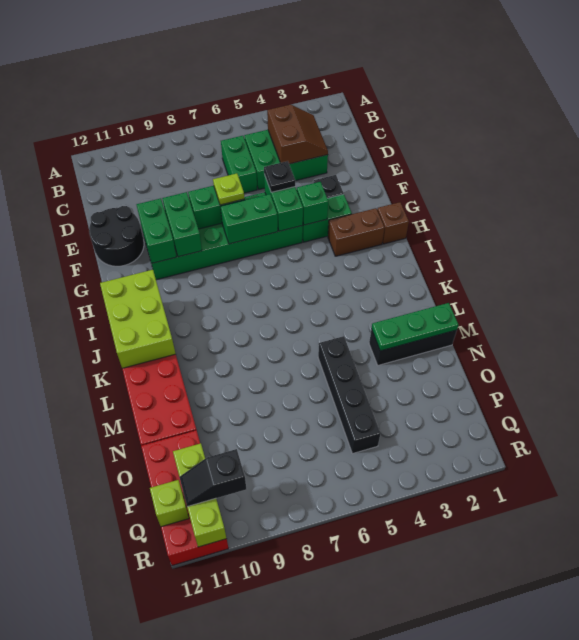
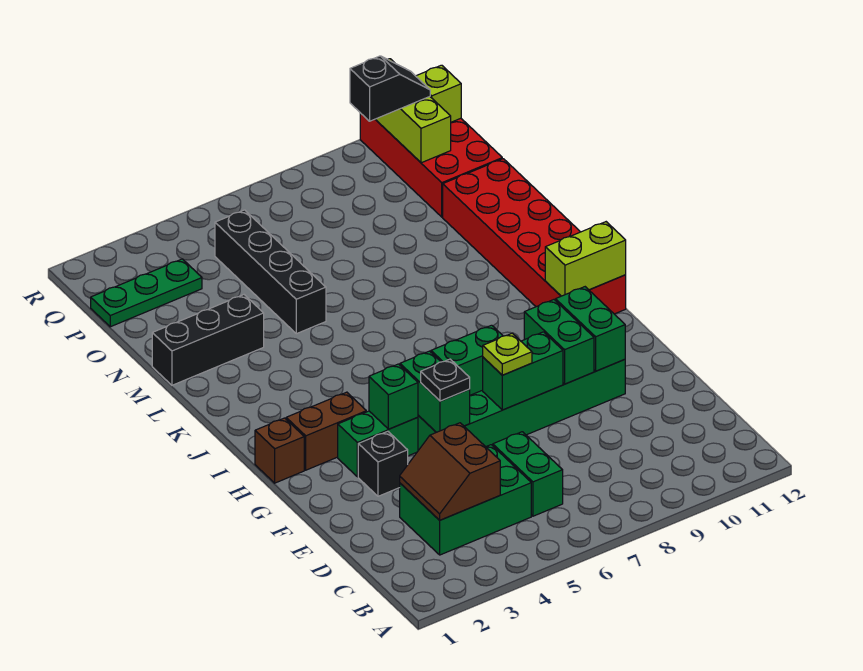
black 2x2 round brick [89,206,144,266] -> none
lime 2x3 brick [100,270,176,368] -> lime 1x2 brick [545,222,626,296]
green 1x3 plate [371,303,459,351] -> green 1x3 plate moved to [91,259,202,327]

